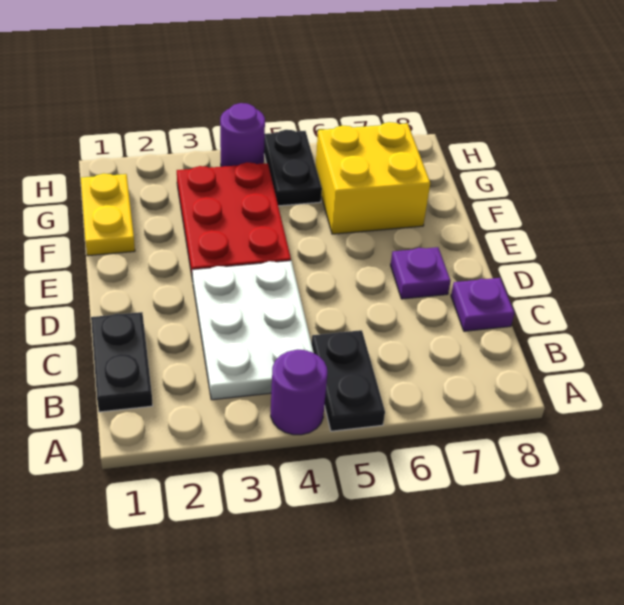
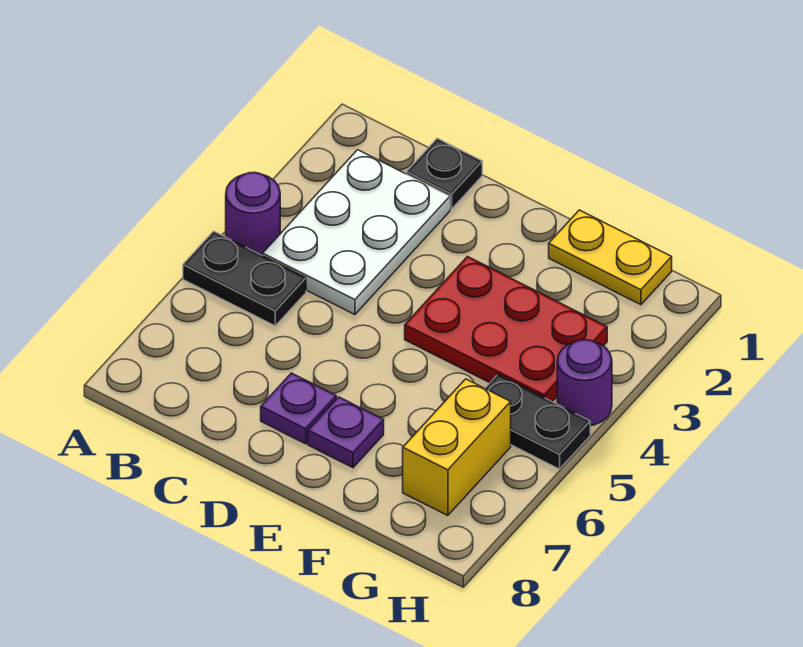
black 1x2 plate [91,312,153,412] -> black 1x1 plate [406,138,482,209]
white 2x3 plate [192,261,314,400] -> white 2x3 plate turned to [263,150,450,315]
purple 1x1 plate [451,278,514,331] -> purple 1x1 plate moved to [308,397,384,468]
yellow 2x2 brick [316,122,430,234] -> yellow 1x2 brick [403,379,511,516]

